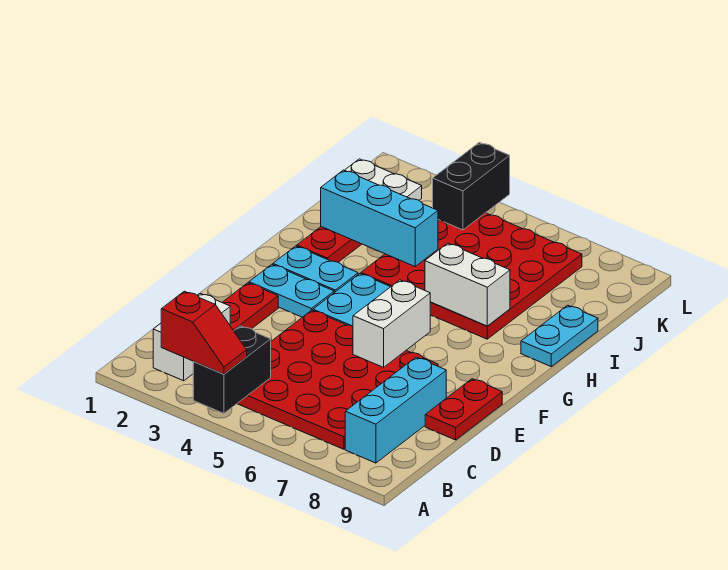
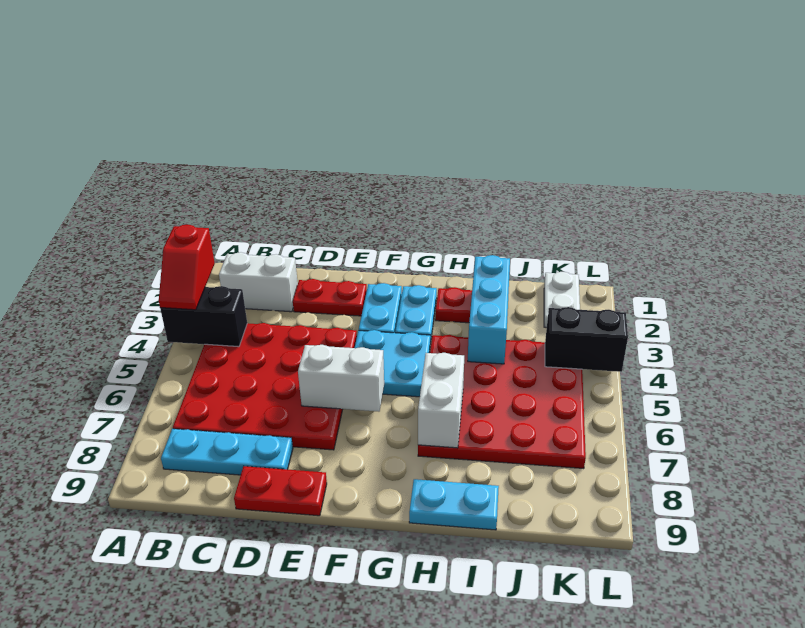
cyan 1x3 brick [345,357,446,463] -> cyan 1x3 plate [161,429,293,475]

